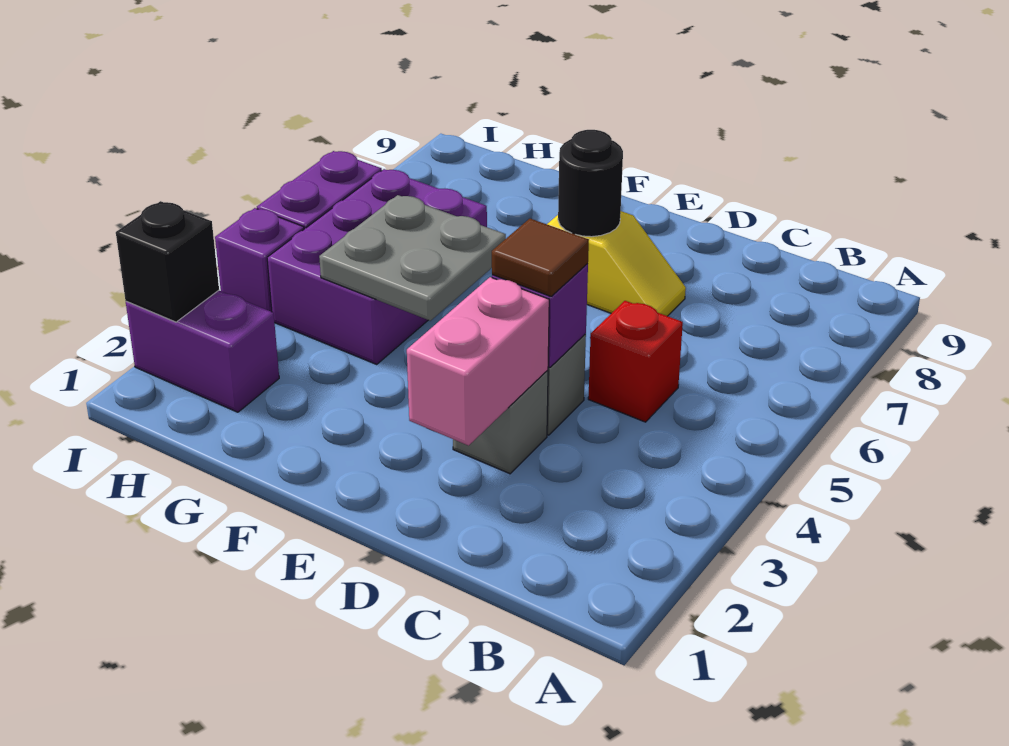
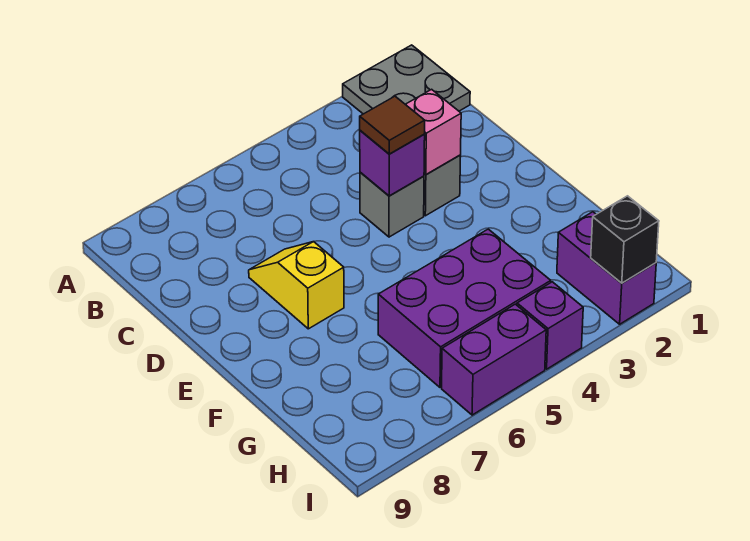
red 1x1 brick [588,301,683,422] -> none
pink 1x2 brick [407,277,549,446] -> pink 1x1 brick [405,89,461,175]
black 1x1 round brick [558,130,623,237] -> none
grey 2x2 plate [319,195,506,321] -> grey 2x2 plate moved to [343,45,470,114]

